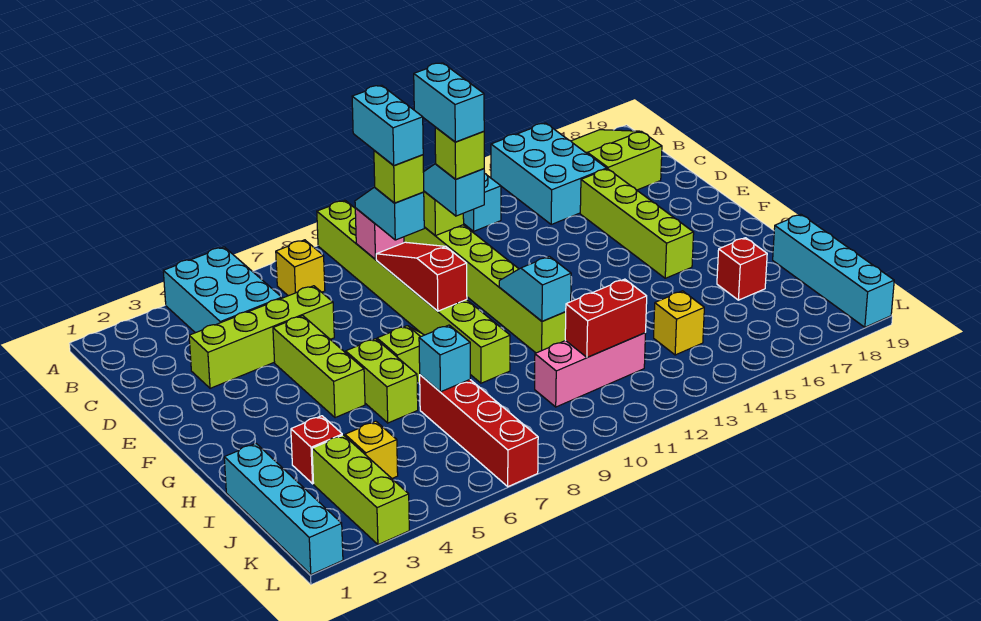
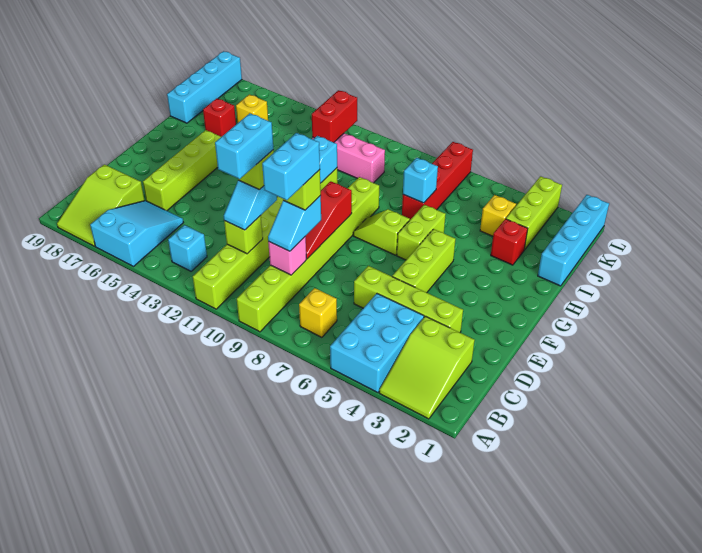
none -> lime 2x3 slope [379,316,475,419]
cyan 2x3 brick [491,123,607,224] -> cyan 2x3 slope [90,201,183,266]
red 1x2 brick [565,279,647,357] -> red 1x2 brick turned to [312,90,357,142]
yellow 1x1 brick [654,291,704,355] -> yellow 1x1 brick moved to [236,94,268,123]

